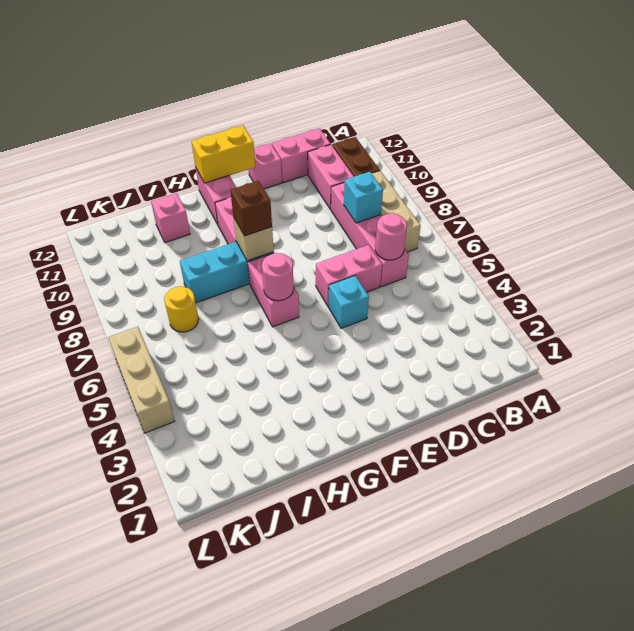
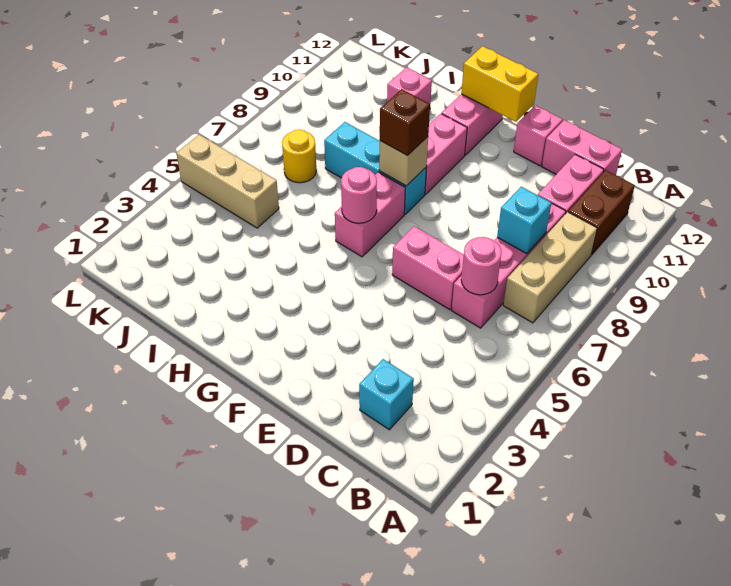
cyan 1x1 brick [328,276,369,328] -> cyan 1x1 brick moved to [359,359,414,430]
tan 1x3 brick [108,327,175,433] -> tan 1x3 brick turned to [176,135,279,228]

